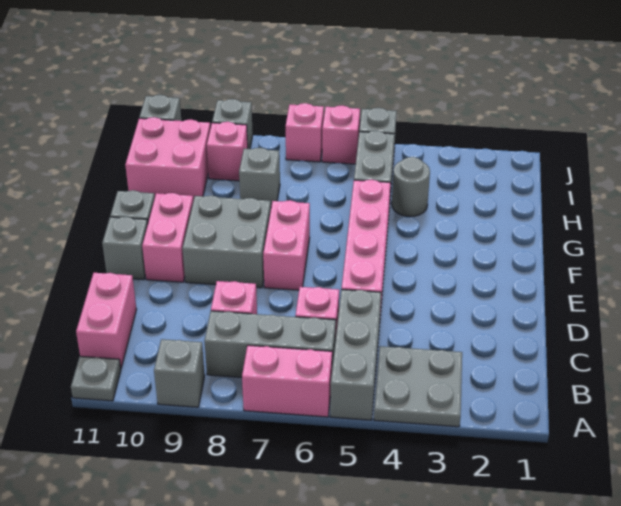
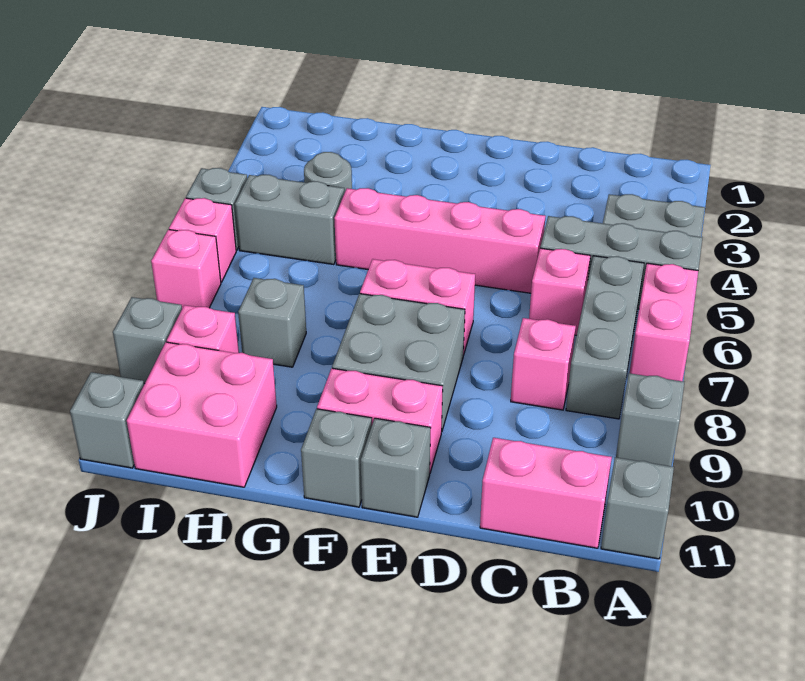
grey 1x1 plate [71,356,121,401] -> grey 1x1 brick [601,457,674,559]

